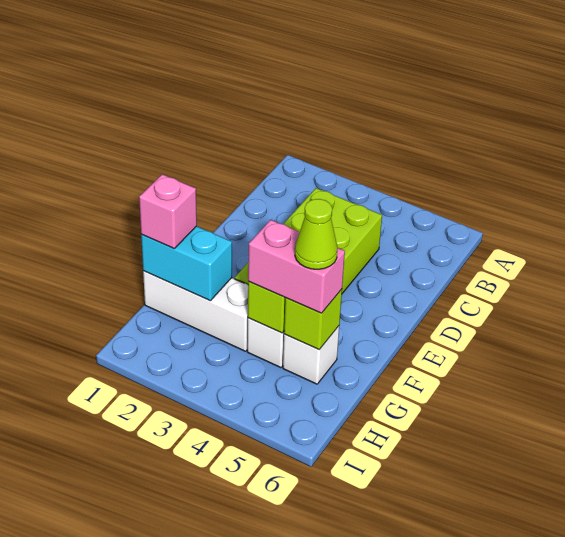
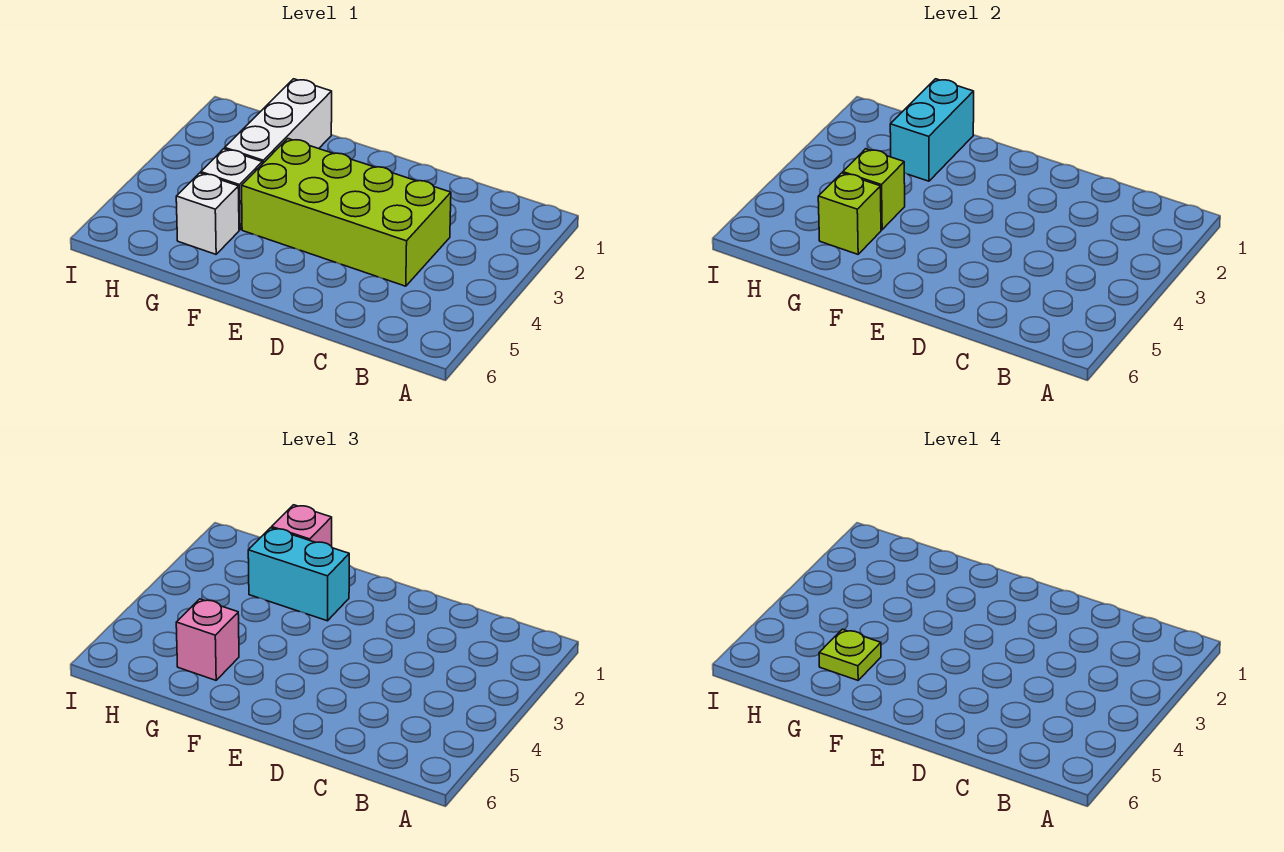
none -> cyan 1x2 brick [248,528,349,621]
pink 1x2 brick [248,220,345,313] -> pink 1x1 brick [176,599,239,680]
lime 1x1 cone [295,199,337,269] -> lime 1x1 plate [819,629,881,680]

